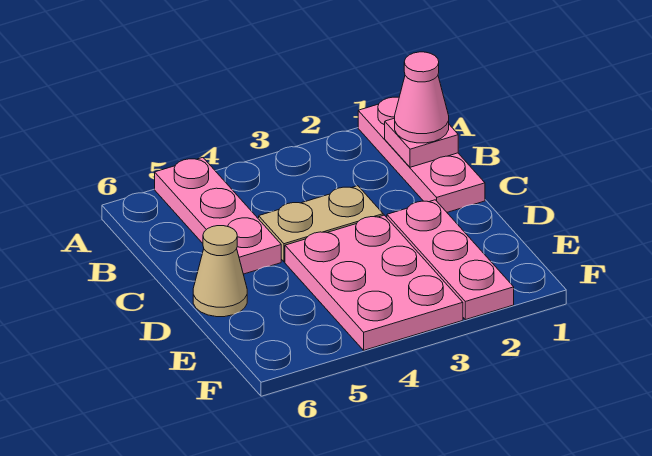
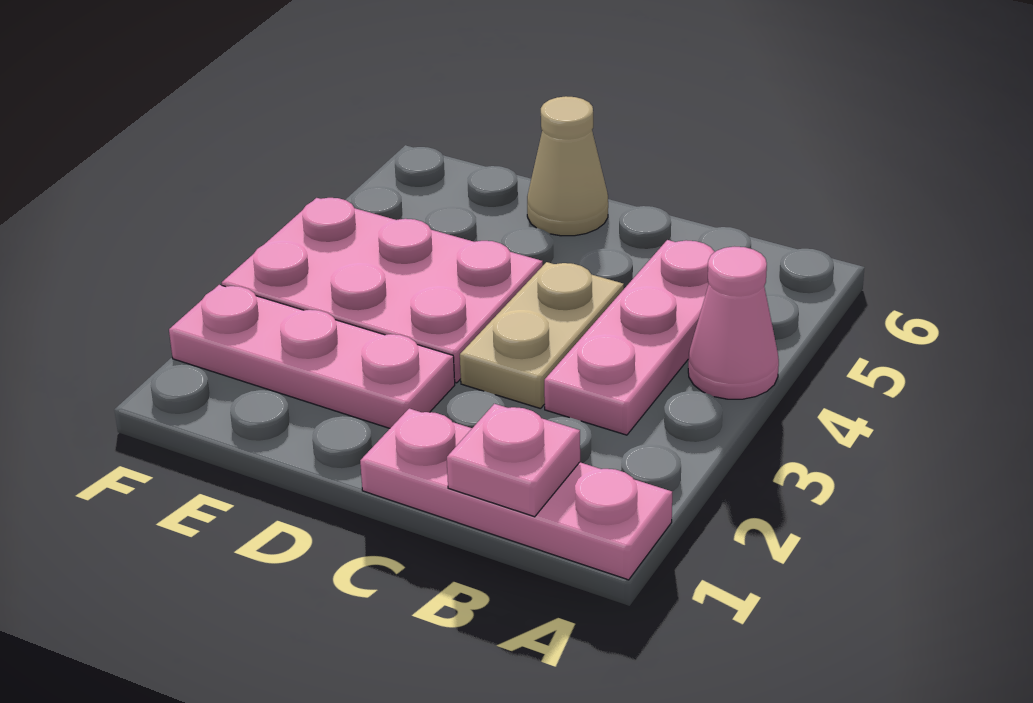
pink 1x3 plate [155,158,281,274] -> pink 1x3 plate turned to [544,240,714,435]
pink 1x1 cone [395,52,449,143] -> pink 1x1 cone moved to [688,247,779,399]

